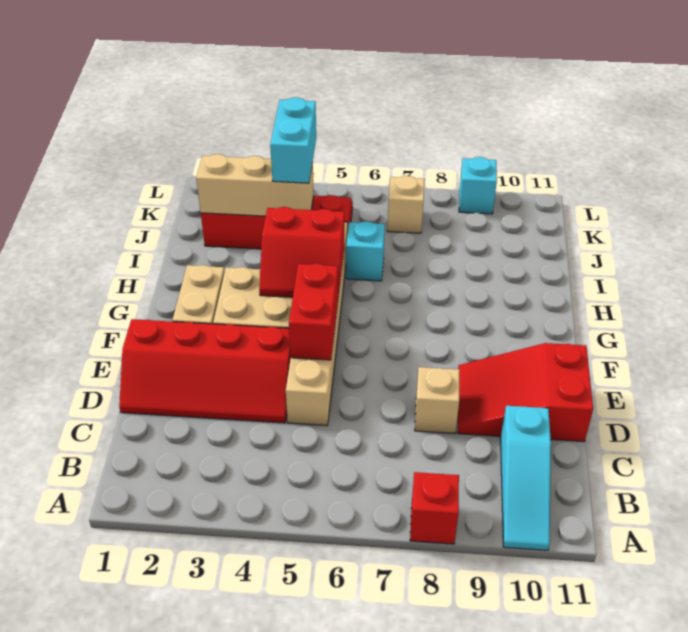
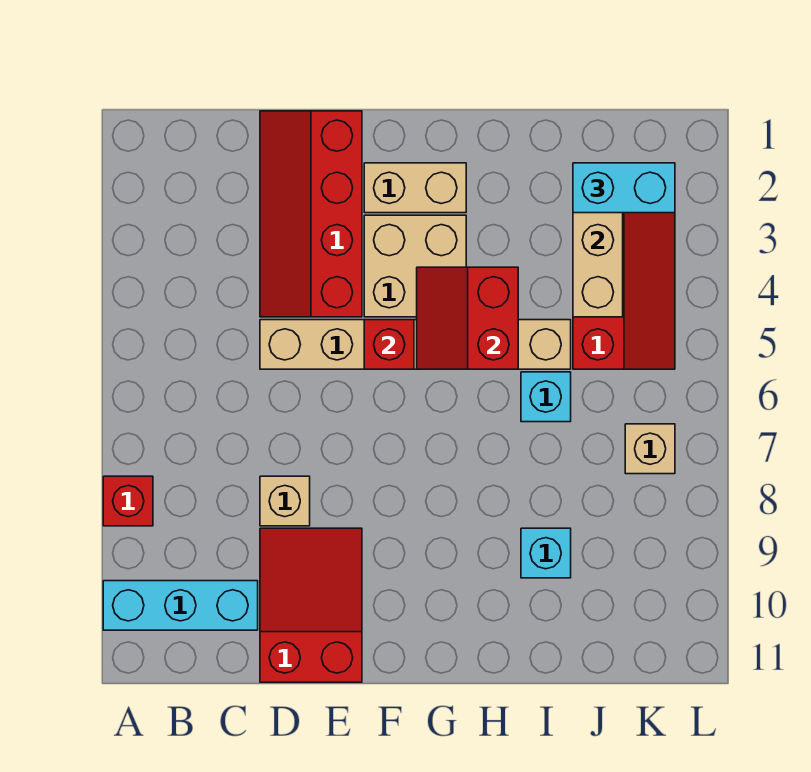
cyan 1x3 slope [500,406,551,550] -> cyan 1x3 brick [103,581,258,630]
red 1x2 brick [289,264,338,360] -> red 1x1 brick [364,320,414,369]
cyan 1x2 brick [270,97,316,183] -> cyan 1x2 brick moved to [573,163,675,213]
cyan 1x1 brick [459,157,497,214] -> cyan 1x1 brick moved to [521,528,571,578]

